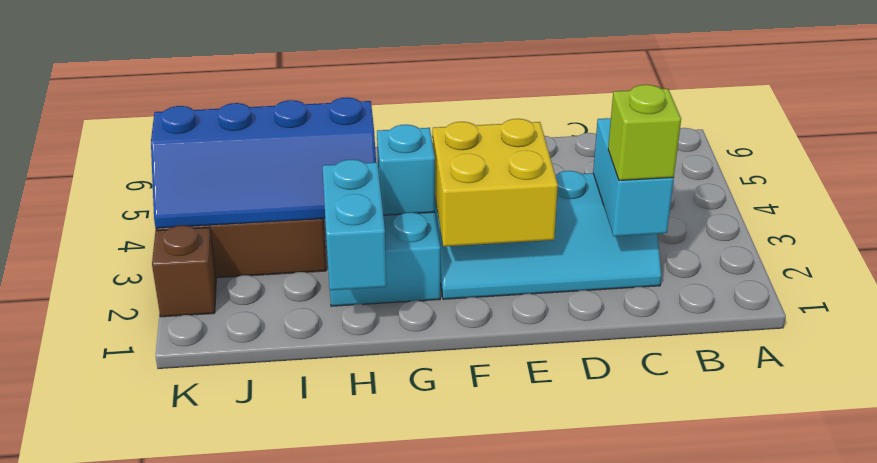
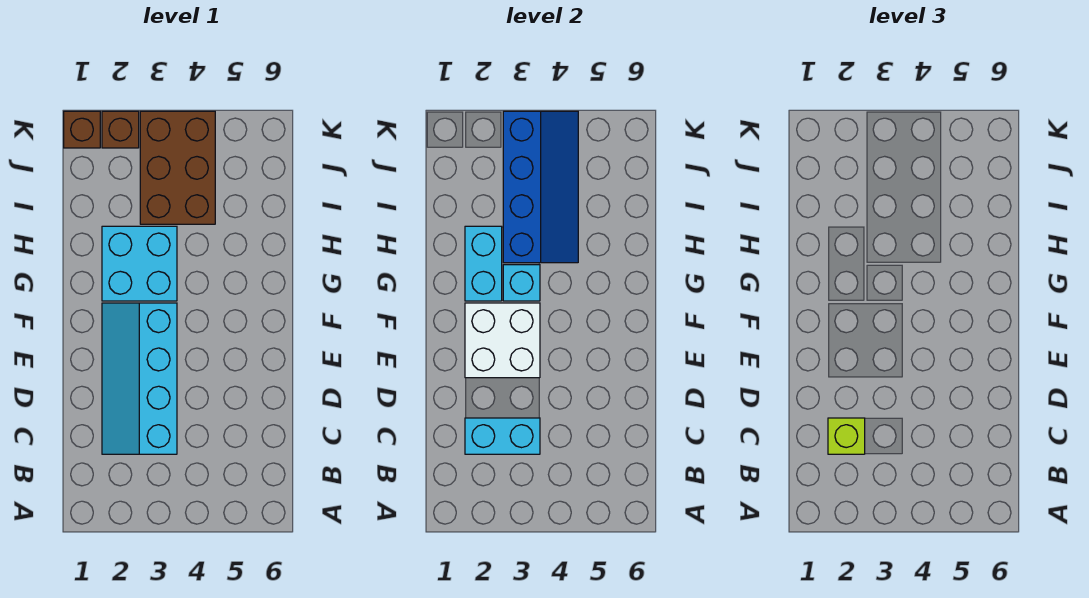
yellow 2x2 brick [433,119,558,246] -> white 2x2 brick [465,303,540,378]
cyan 1x2 brick [323,159,387,290] -> cyan 1x2 brick turned to [465,226,502,301]
blue 2x4 slope [151,97,376,228] -> blue 2x4 slope turned to [503,111,578,263]
none -> brown 1x1 brick [64,111,100,148]

